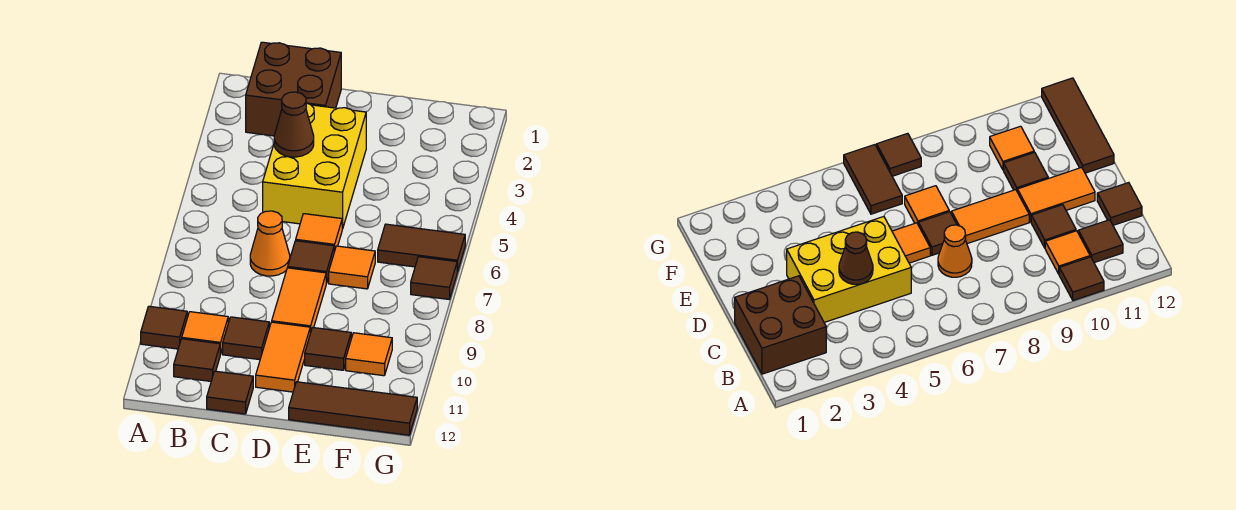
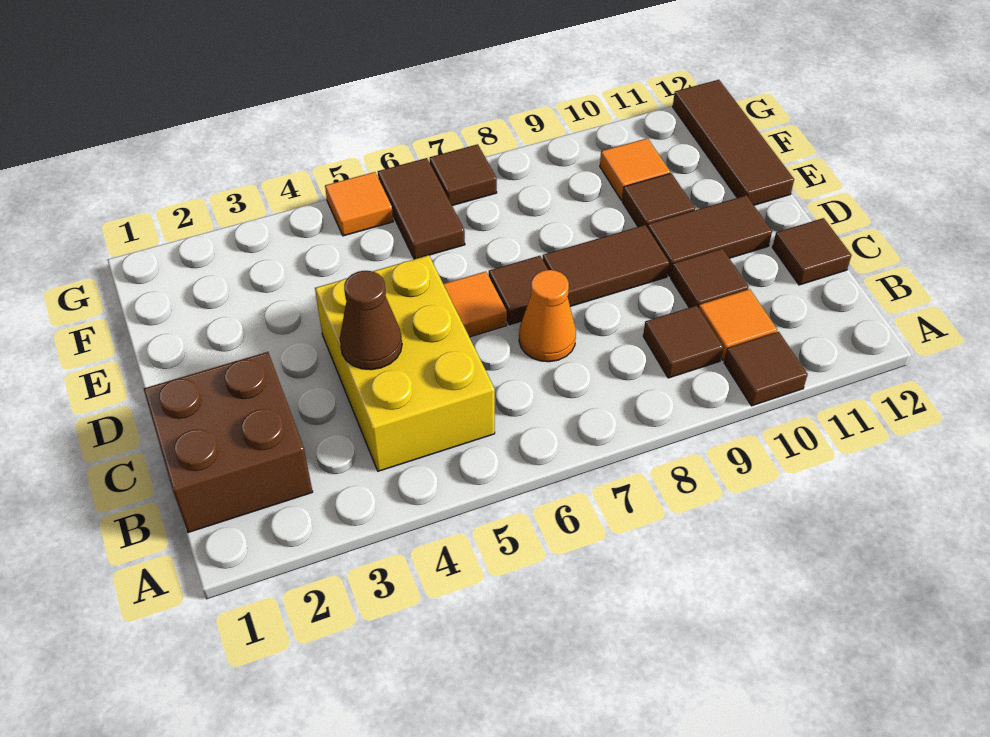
brown 1x1 tile [174,339,220,381] -> brown 1x1 tile moved to [643,306,723,378]
yellow 2x3 brick [263,103,366,229] -> yellow 2x3 brick turned to [315,255,495,471]
orange 1x2 tile [272,268,326,333] -> brown 1x2 tile [543,225,669,306]
orange 1x2 tile [256,322,310,392] -> brown 1x2 tile [647,195,772,276]
orange 1x1 tile [329,246,375,289] -> orange 1x1 tile moved to [325,172,393,236]

